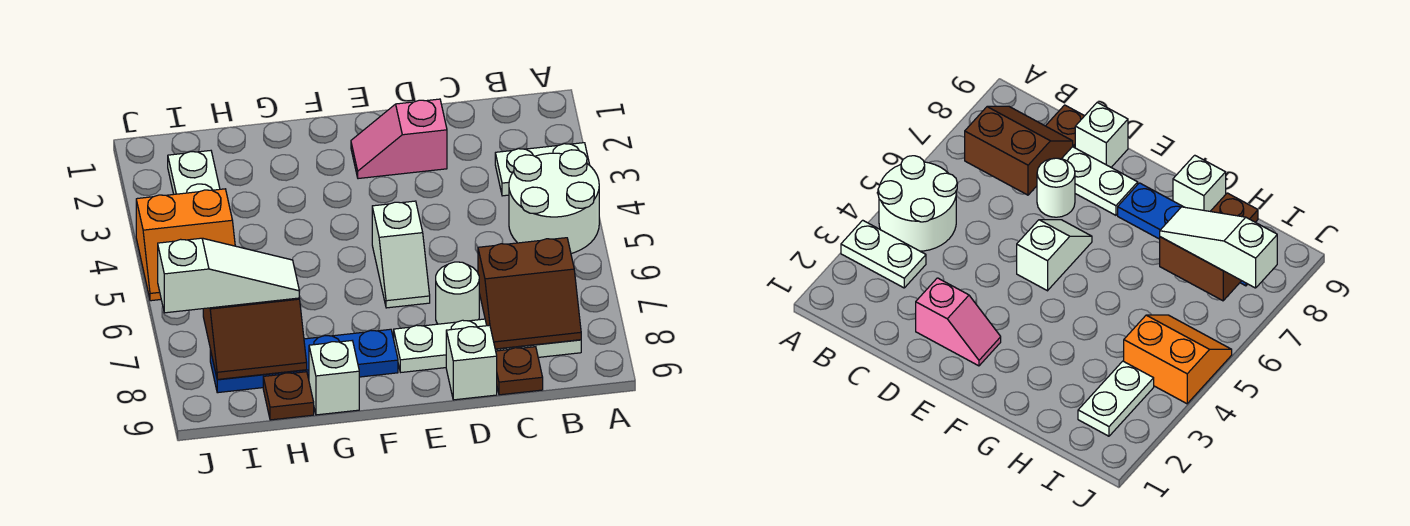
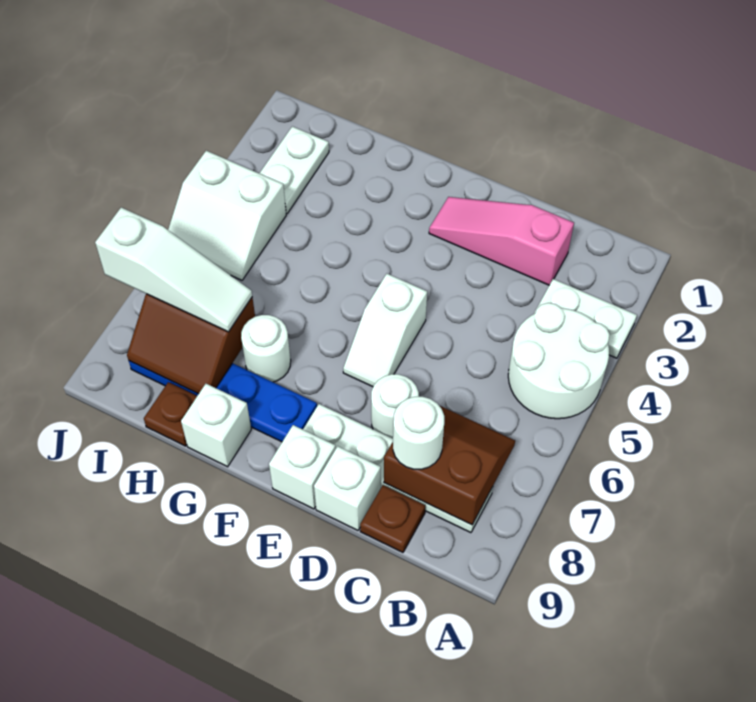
brown 2x2 slope [478,238,581,349] -> brown 2x2 slope turned to [384,406,515,525]
none -> white 1x1 round brick [393,397,444,469]
pink 1x2 slope [351,99,447,179] -> pink 1x3 slope [429,197,574,285]
none -> white 1x1 brick [269,425,336,509]
none -> white 1x1 round brick [241,315,291,382]
orange 2x2 slope [136,189,235,301] -> white 2x2 slope [168,151,286,280]

